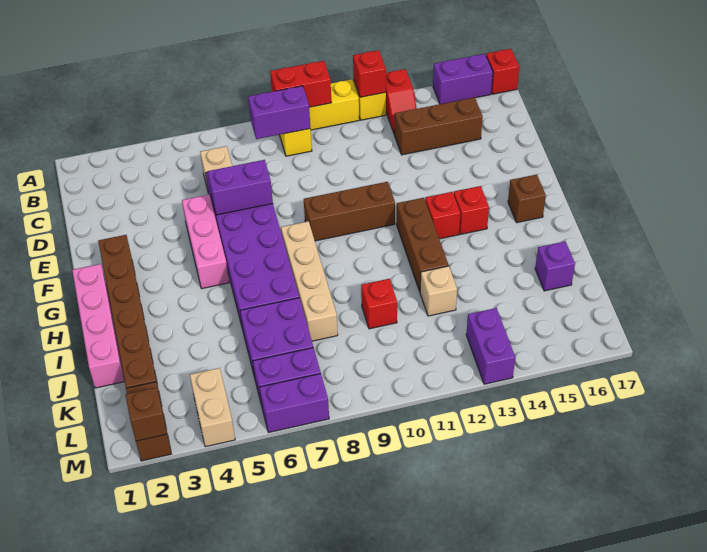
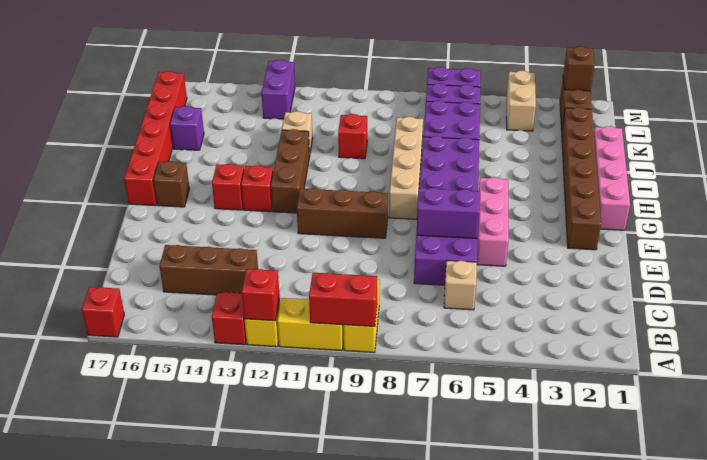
purple 1x2 brick [433,54,493,104] -> none
purple 1x2 brick [248,86,310,139] -> none
none -> red 1x6 brick [124,71,187,206]

